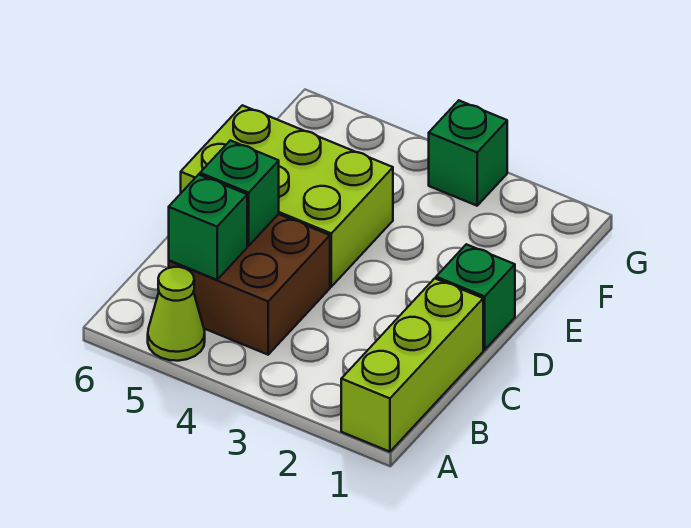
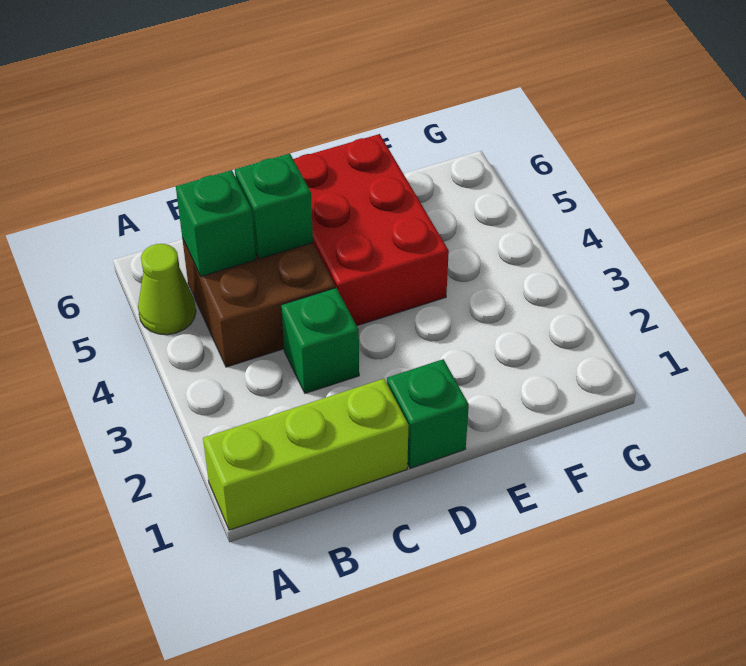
lime 2x3 brick [181,105,393,287] -> red 2x3 brick [293,134,449,326]
green 1x1 brick [429,101,507,206] -> green 1x1 brick moved to [281,288,359,393]

